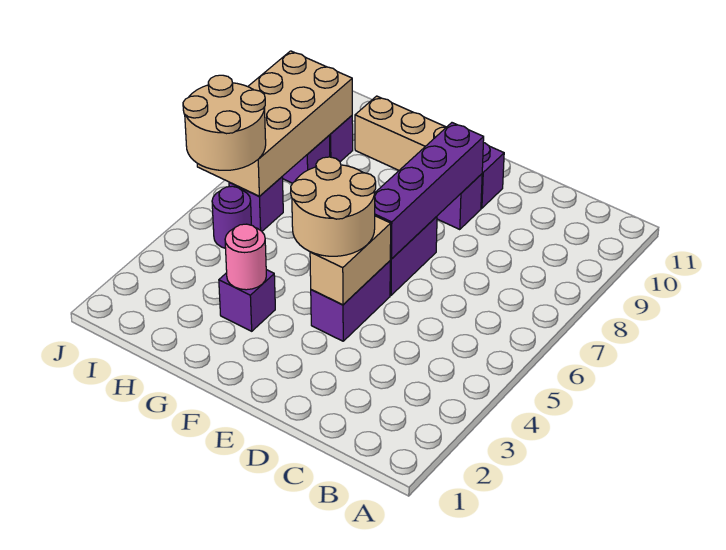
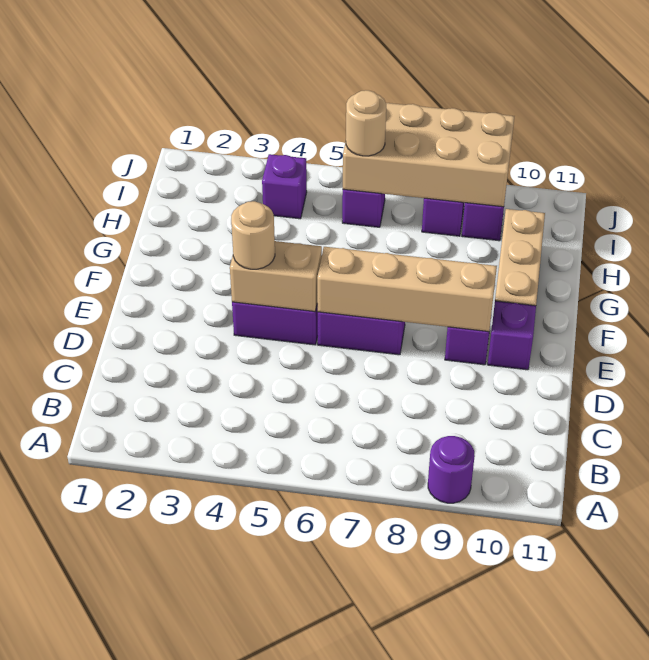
tan 2x2 round brick [291,157,376,256] -> tan 1x1 round brick [231,201,275,269]
purple 1x4 brick [375,123,484,259] -> tan 1x4 brick [317,247,497,332]
purple 1x1 brick [219,270,275,331] -> purple 1x1 brick moved to [262,154,307,219]
pink 1x1 round brick [225,224,266,290] -> none
purple 1x1 round brick [212,186,251,248] -> purple 1x1 round brick moved to [428,436,475,503]
tan 2x2 round brick [183,75,266,170] -> tan 1x1 round brick [346,90,386,156]

